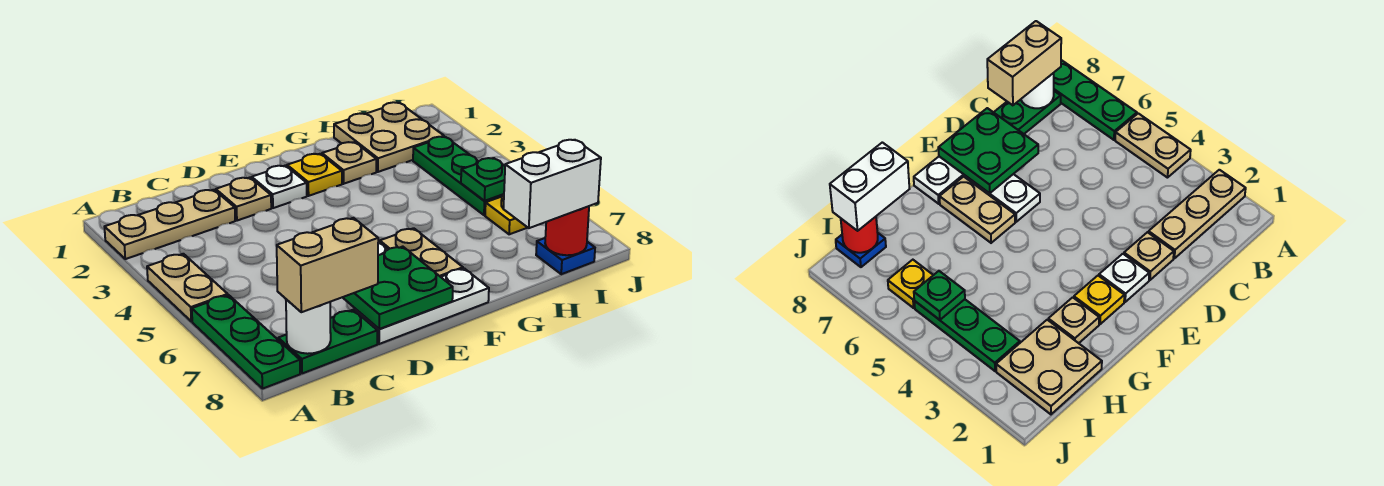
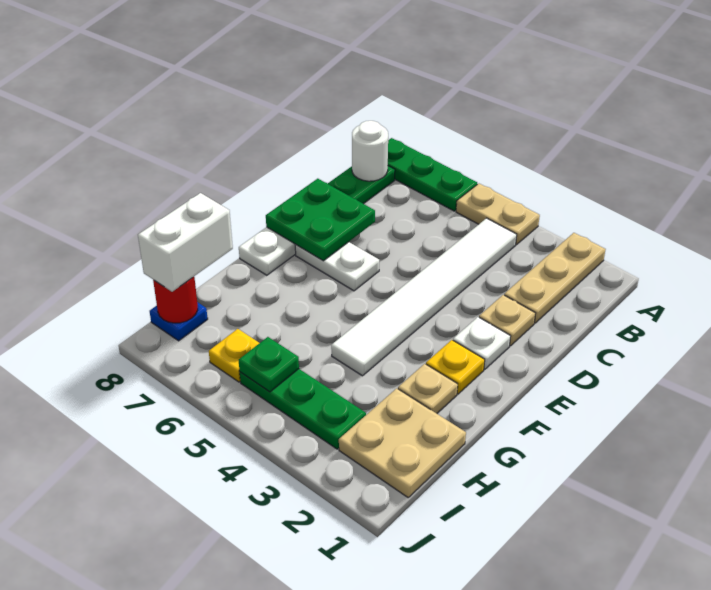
none -> white 1x6 tile [331,218,517,376]
tan 1x2 brick [277,218,378,312] -> none
tan 1x2 plate [380,228,463,277] -> none

